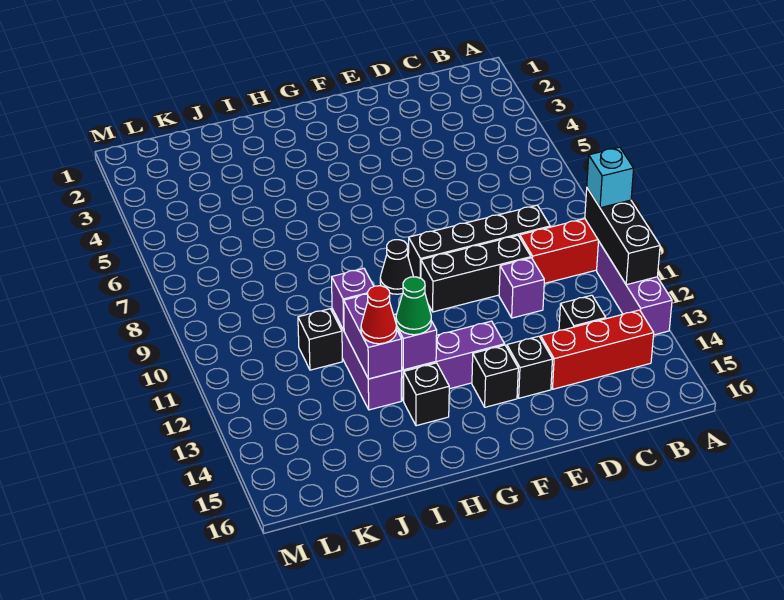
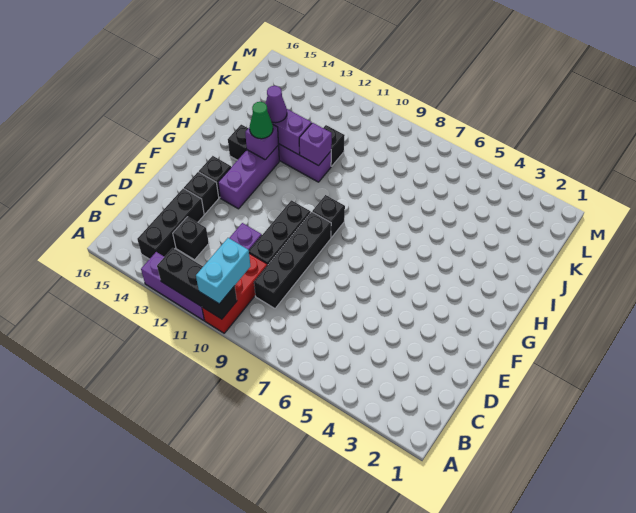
cyan 1x1 brick [587,147,634,208] -> cyan 1x2 brick [196,238,250,304]
red 1x3 brick [541,310,654,389] -> black 1x3 brick [137,188,204,259]
black 1x1 cone [380,240,414,294] -> black 1x1 brick [312,195,345,238]
red 1x1 cone [361,286,397,344] -> purple 1x1 cone [266,86,287,123]

